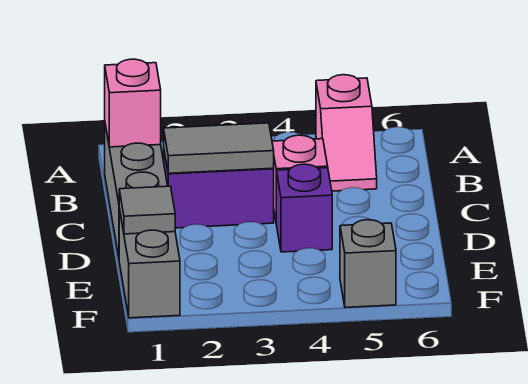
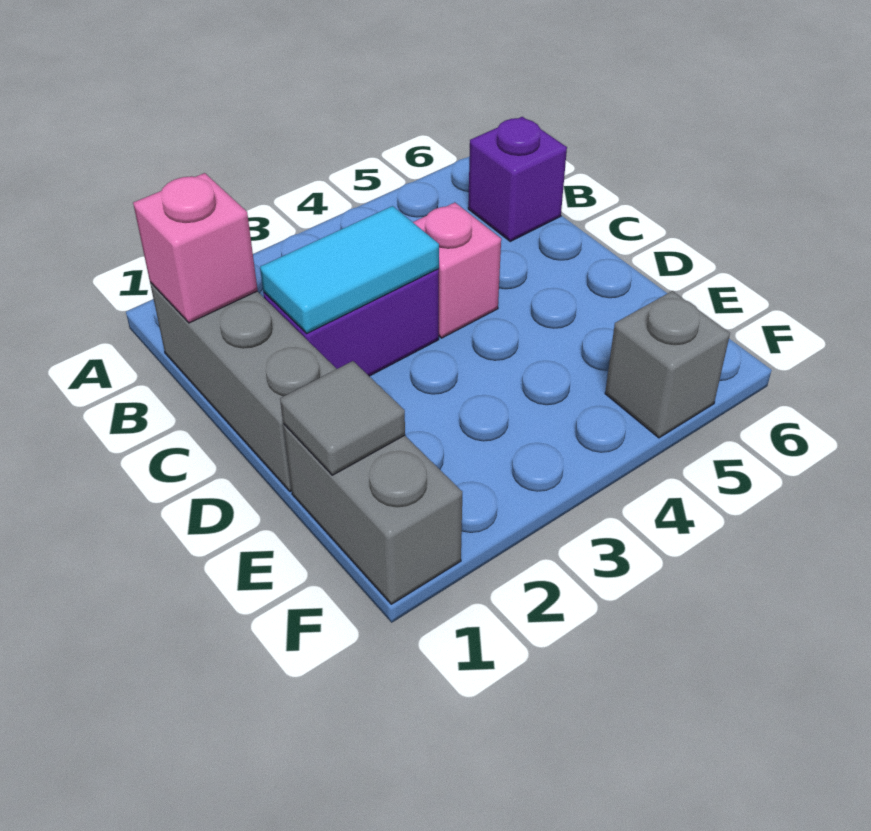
pink 1x2 slope [316,75,377,191] -> none
grey 1x2 tile [164,123,274,173] -> cyan 1x2 tile [260,206,439,333]
purple 1x1 brick [276,164,332,252] -> purple 1x1 brick moved to [468,117,567,241]

